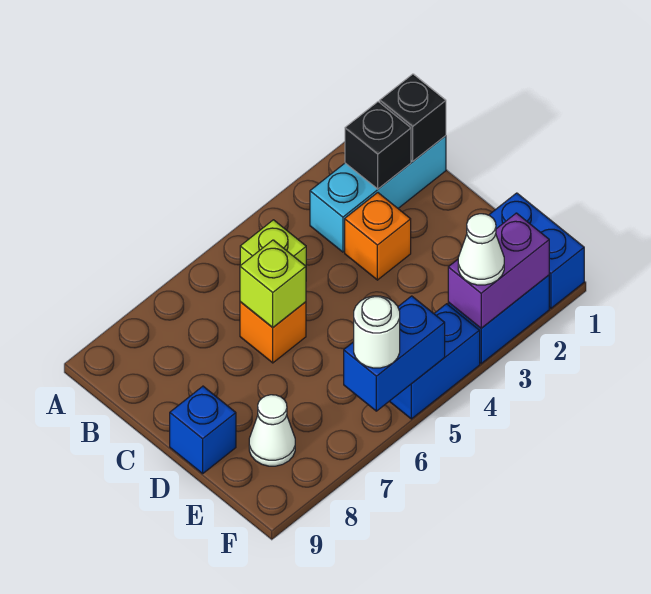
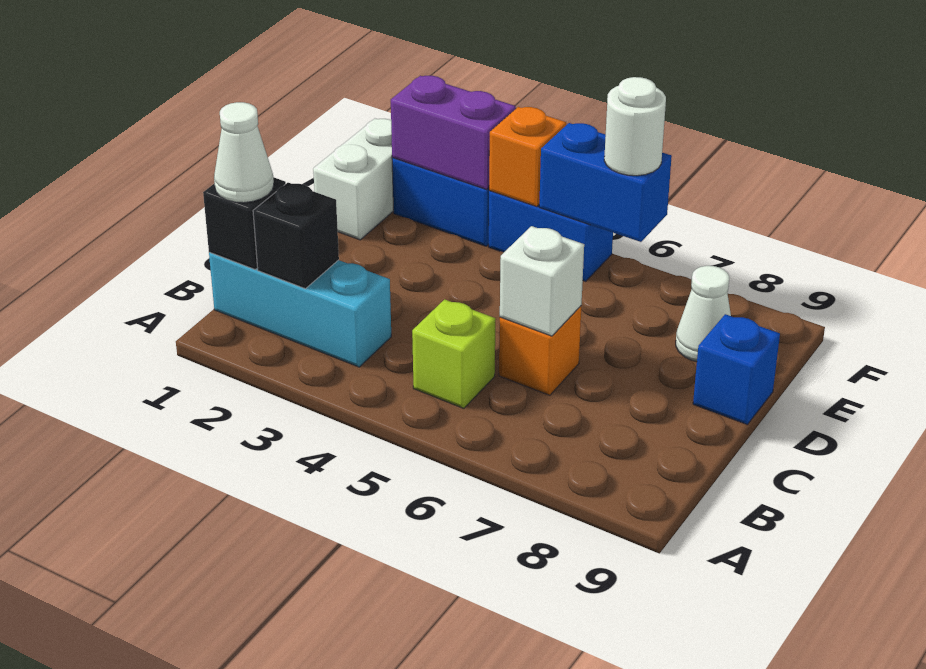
orange 1x1 brick [345,193,411,280] -> orange 1x1 brick moved to [489,107,566,207]
lime 1x1 brick [240,240,306,327] -> white 1x1 brick [499,226,584,336]
blue 1x2 brick [489,193,584,308] -> white 1x2 brick [313,119,394,240]
white 1x1 cone [458,214,504,285] -> white 1x1 cone moved to [214,102,274,203]

